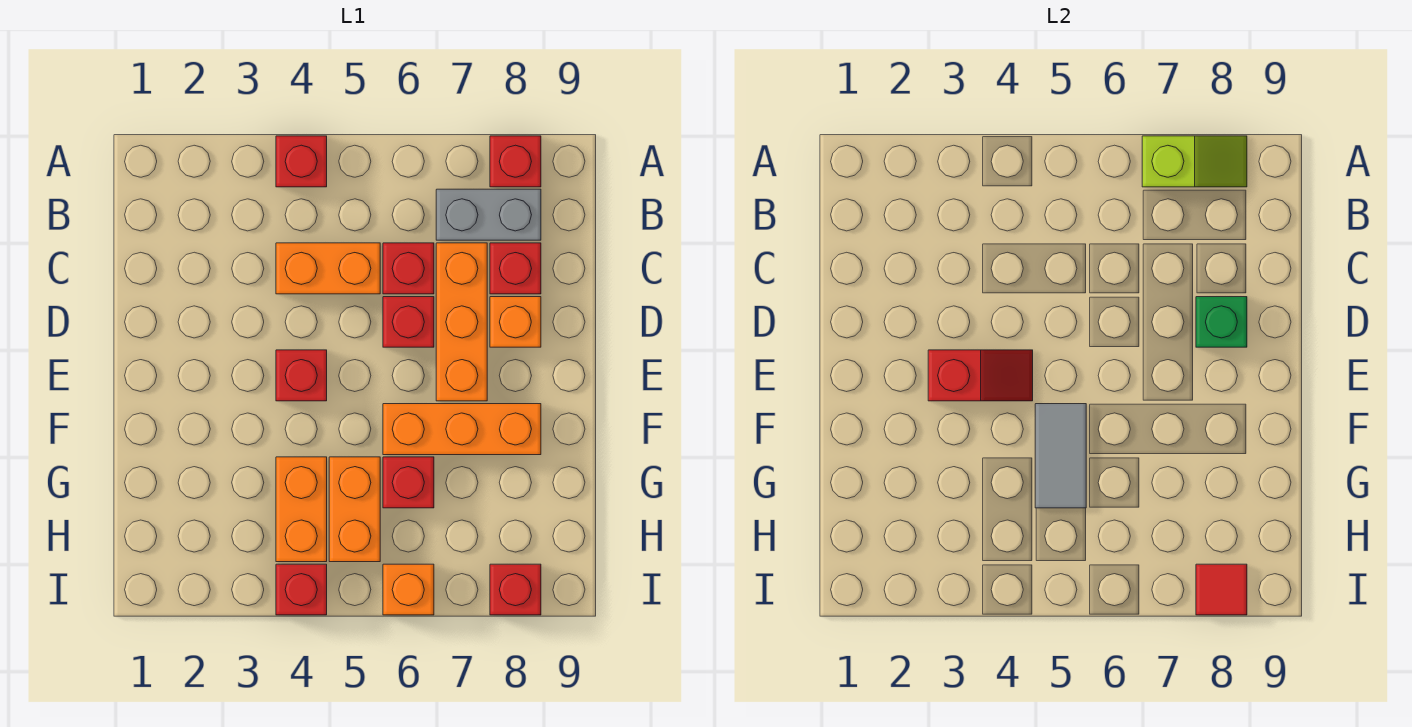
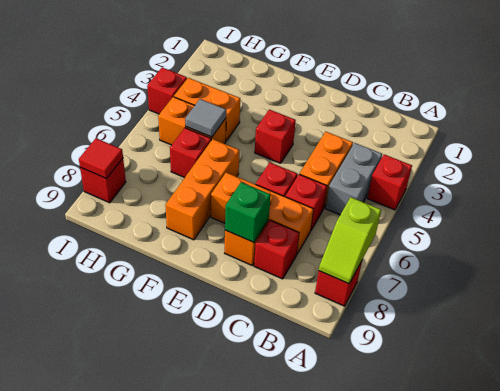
grey 1x2 brick [436,189,541,240] -> grey 1x2 brick moved to [326,143,382,215]
red 1x2 slope [928,350,1033,401] -> none
grey 1x2 tile [1035,404,1086,508] -> grey 1x1 tile [185,99,226,137]
orange 1x1 brick [383,564,434,615] -> none

